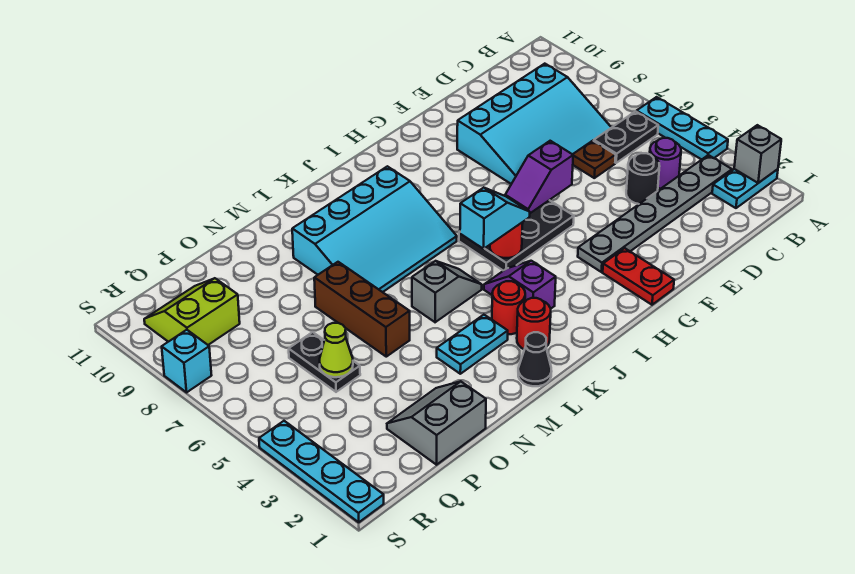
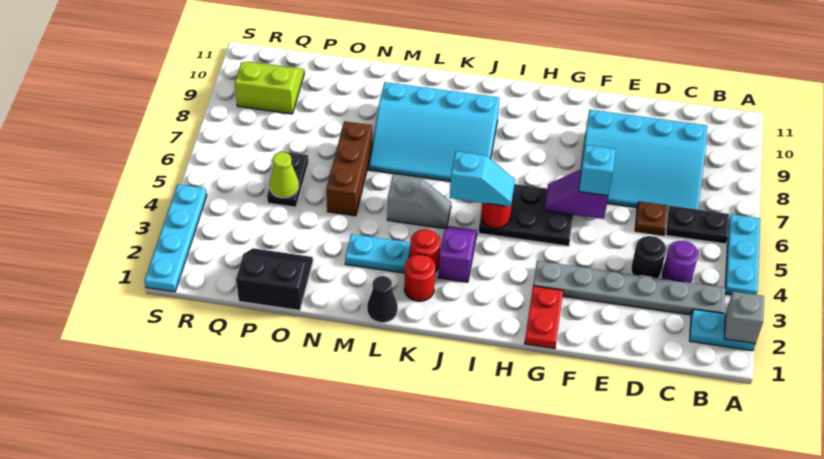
grey 2x2 slope [387,381,486,465] -> black 2x2 slope [236,248,313,311]
cyan 1x1 brick [162,330,212,392] -> cyan 1x1 brick moved to [579,145,615,196]

